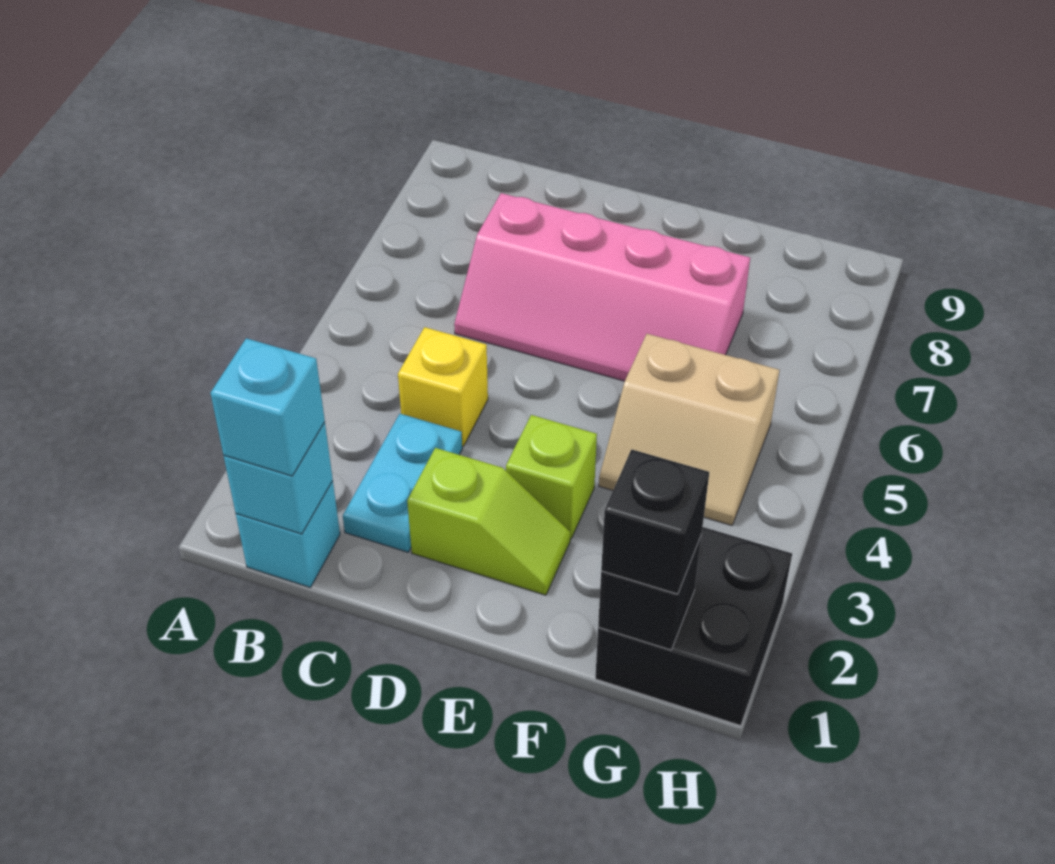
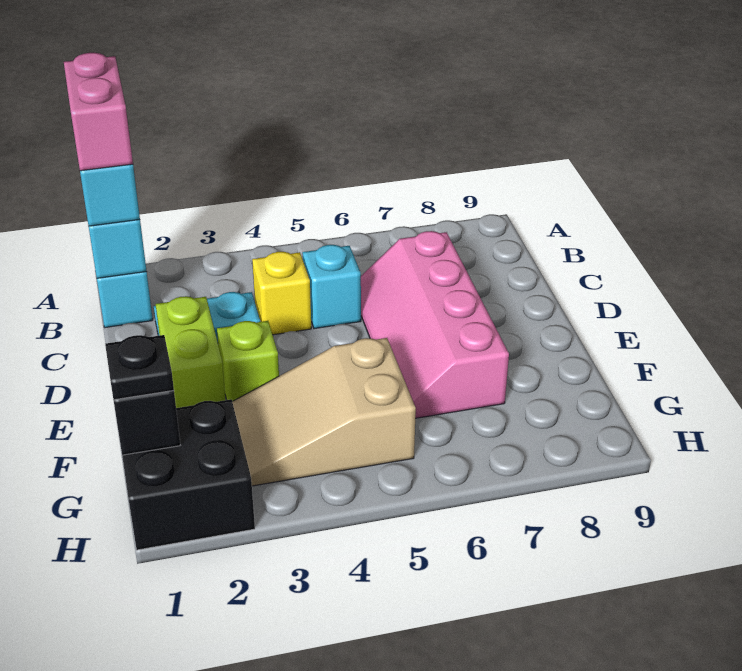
none -> pink 1x2 brick [64,53,133,171]
none -> cyan 1x1 brick [302,245,361,329]
lime 1x2 slope [407,448,570,595] -> lime 1x2 brick [156,296,226,408]
tan 2x2 slope [599,334,779,525] -> tan 2x3 slope [232,338,416,486]
black 1x1 brick [601,449,709,594] -> black 1x1 plate [105,335,174,400]

